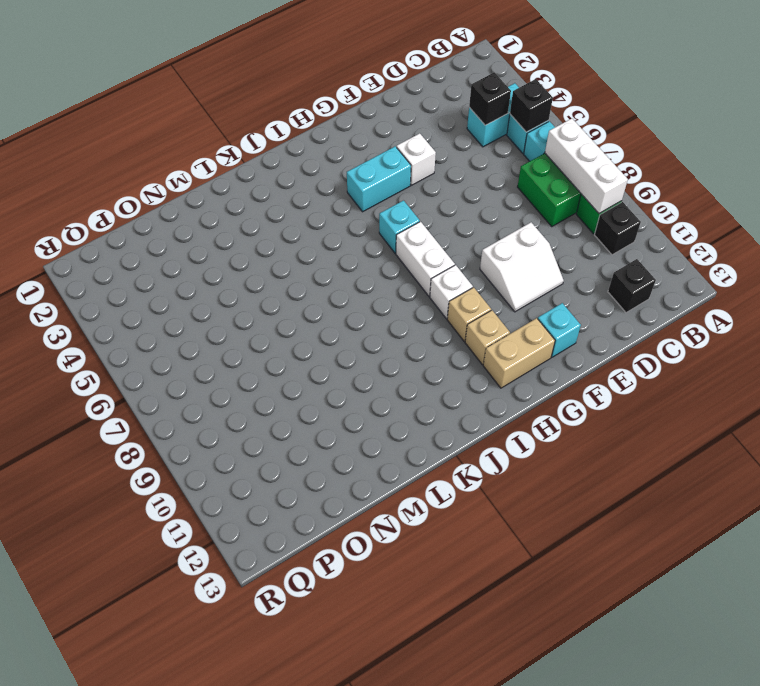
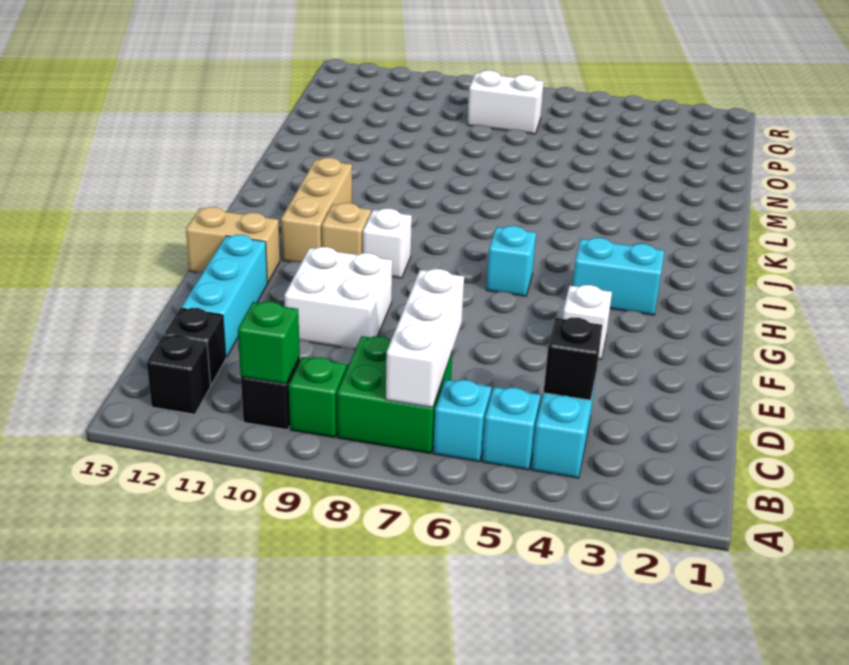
black 1x1 brick [510,79,553,132] -> black 1x1 brick moved to [147,335,211,414]
white 1x3 brick [545,118,628,213] -> white 1x3 brick turned to [386,269,464,407]
none -> green 1x1 brick [238,302,300,384]
white 2x2 slope [480,222,564,312] -> white 2x2 brick [284,247,392,349]
cyan 1x1 brick [538,303,581,357] -> cyan 1x3 brick [181,235,267,358]
cyan 1x2 brick [347,146,411,212] -> cyan 1x2 brick turned to [573,238,664,315]
tan 1x2 brick [483,318,555,388] -> tan 1x2 brick turned to [186,207,280,283]
white 1x2 brick [396,222,455,297] -> white 1x2 brick moved to [467,70,544,134]
tan 1x1 brick [465,310,510,365] -> tan 1x3 brick [281,158,352,262]

